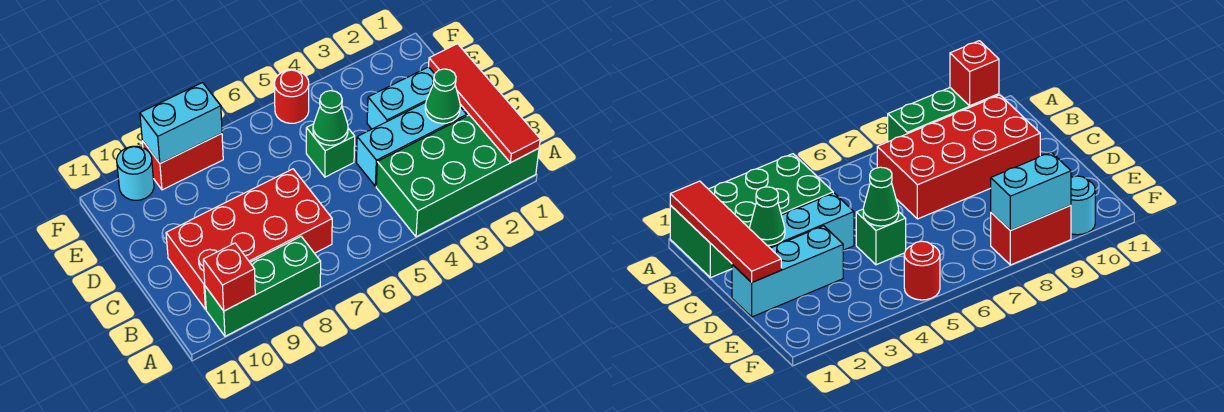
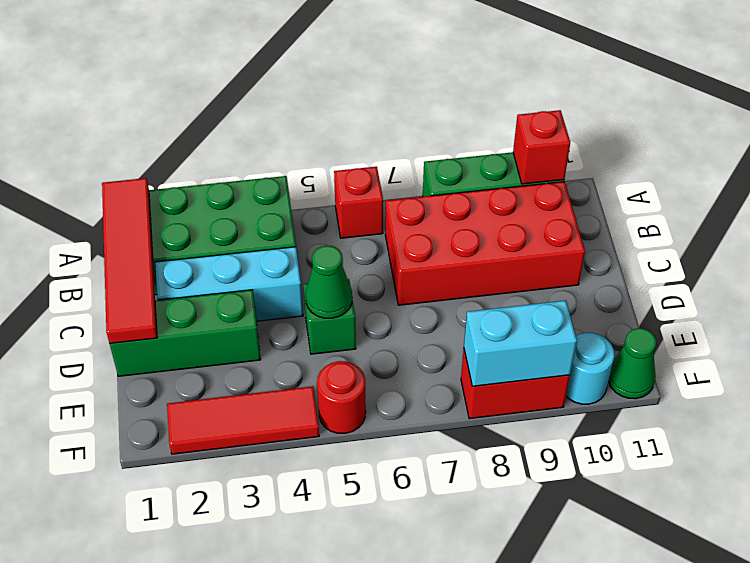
none -> red 1x1 brick [334,167,383,238]
green 1x1 cone [425,69,460,124] -> green 1x1 cone moved to [608,328,656,399]
cyan 1x3 brick [367,67,463,129] -> green 1x3 brick [110,290,261,376]
none -> red 1x3 tile [167,386,319,454]

